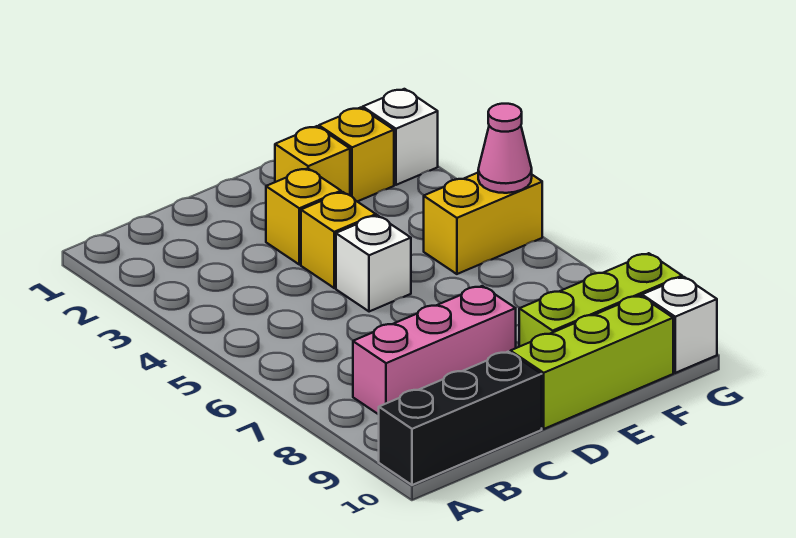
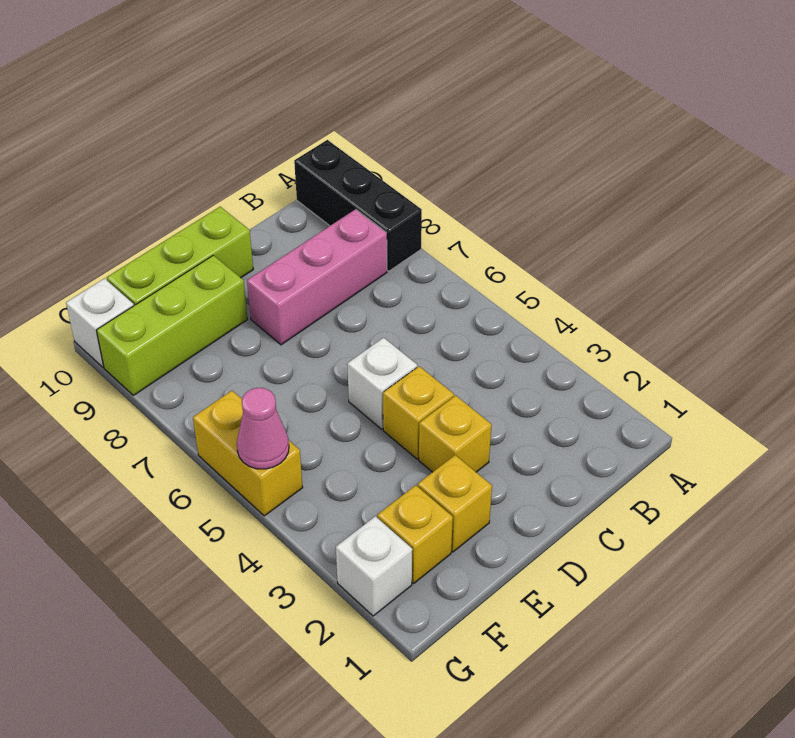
black 1x3 brick [379,352,542,485] -> black 1x3 brick turned to [294,140,422,271]
yellow 1x2 brick [424,173,542,274] -> yellow 1x2 brick turned to [193,391,303,516]

